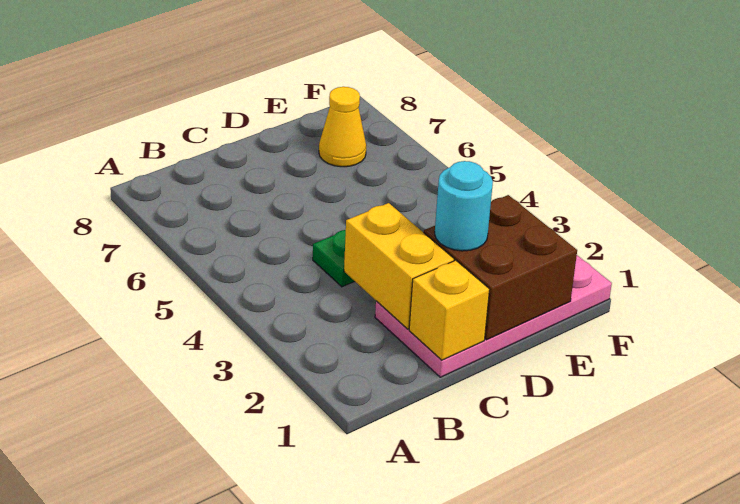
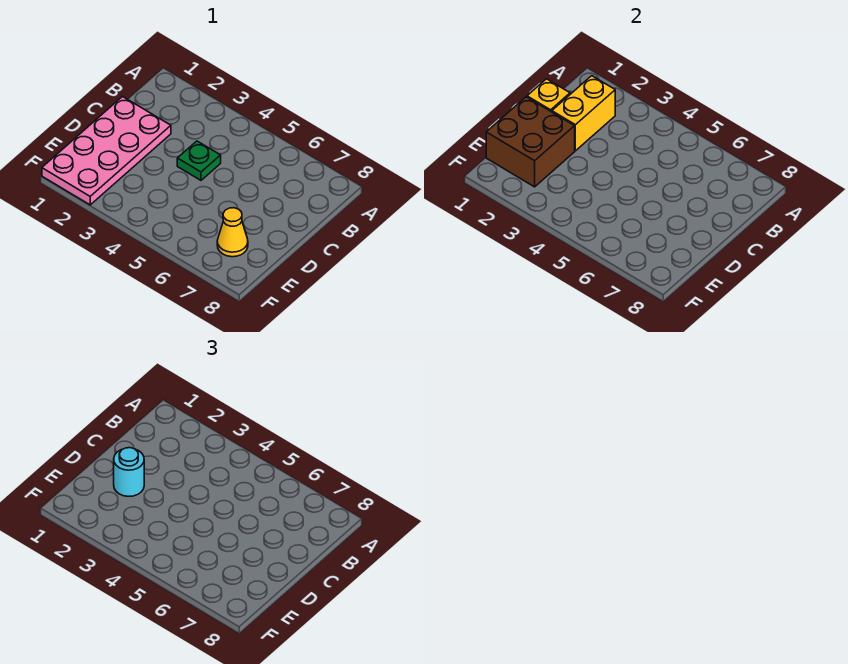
yellow 1x2 brick [344,203,454,329] -> yellow 1x2 brick turned to [552,76,615,151]

